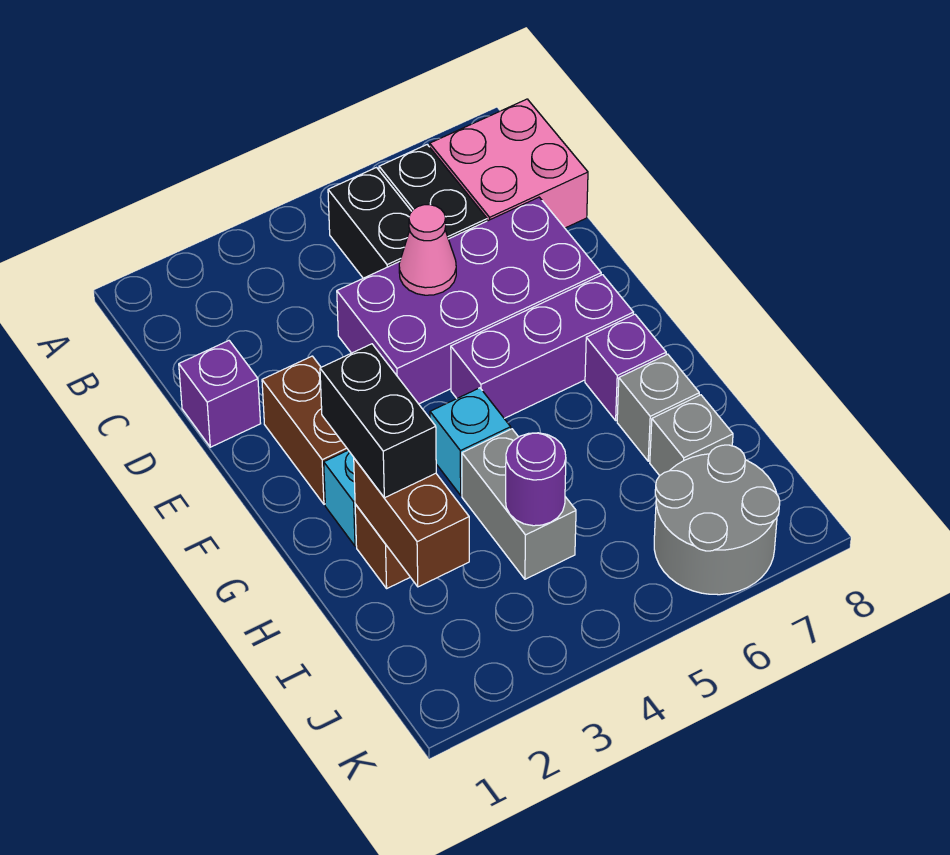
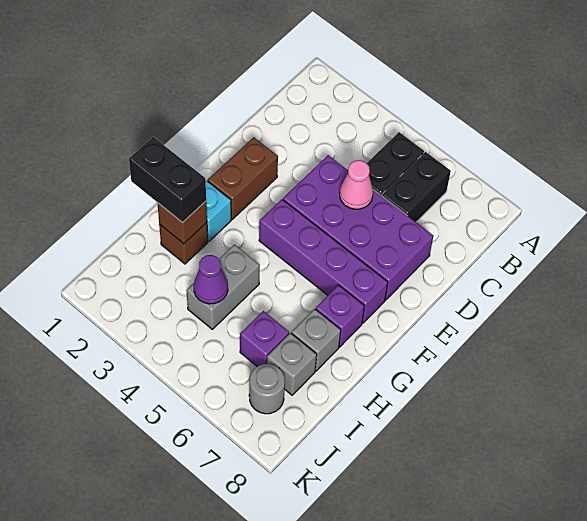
pink 2x2 brick [430,99,588,228] -> none
purple 1x1 brick [179,341,261,447] -> purple 1x1 brick moved to [240,311,289,367]
purple 1x3 brick [451,275,633,418] -> purple 1x4 brick [259,199,388,323]
black 1x2 brick [320,344,436,498] -> black 1x2 brick turned to [129,137,206,223]
cyan 1x1 brick [430,388,511,495] -> none
brown 1x2 brick [354,458,469,587] -> brown 1x1 brick [158,201,207,244]
purple 1x1 round brick [506,433,566,526] -> purple 1x1 cone [194,255,228,304]
grey 2x2 round brick [654,445,780,595] -> grey 1x1 round brick [249,364,285,414]

